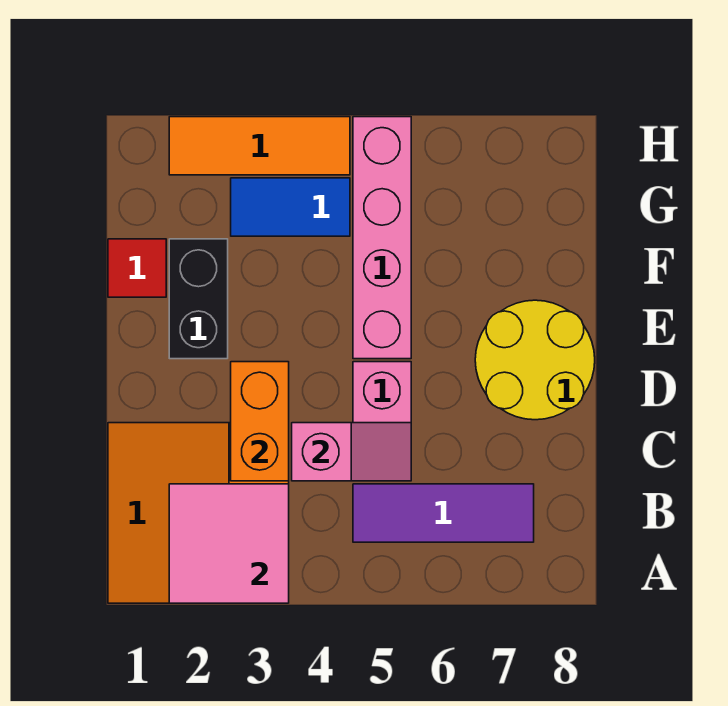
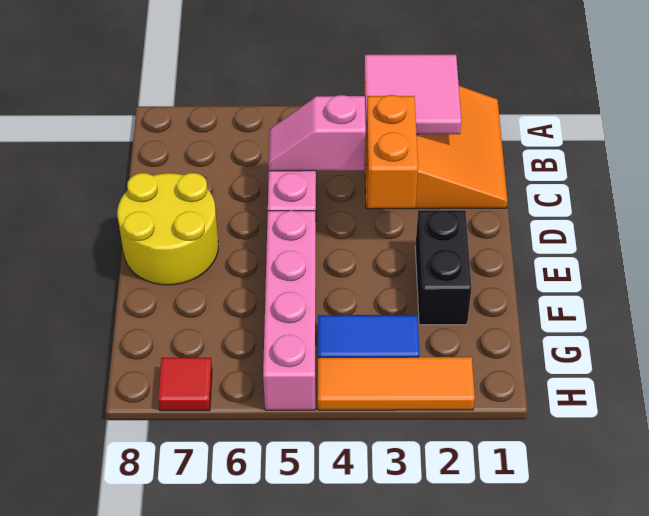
purple 1x3 tile [353,484,534,542] -> none
red 1x1 tile [108,239,166,297] -> red 1x1 tile moved to [158,358,212,411]

